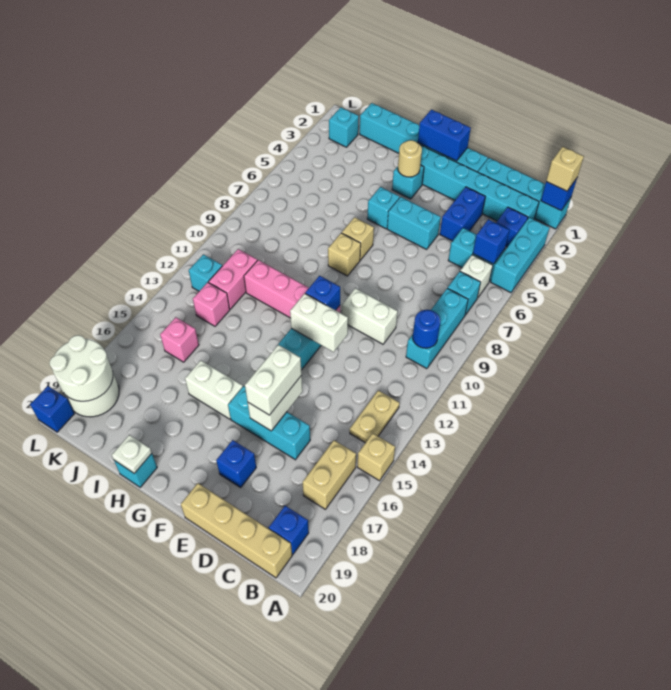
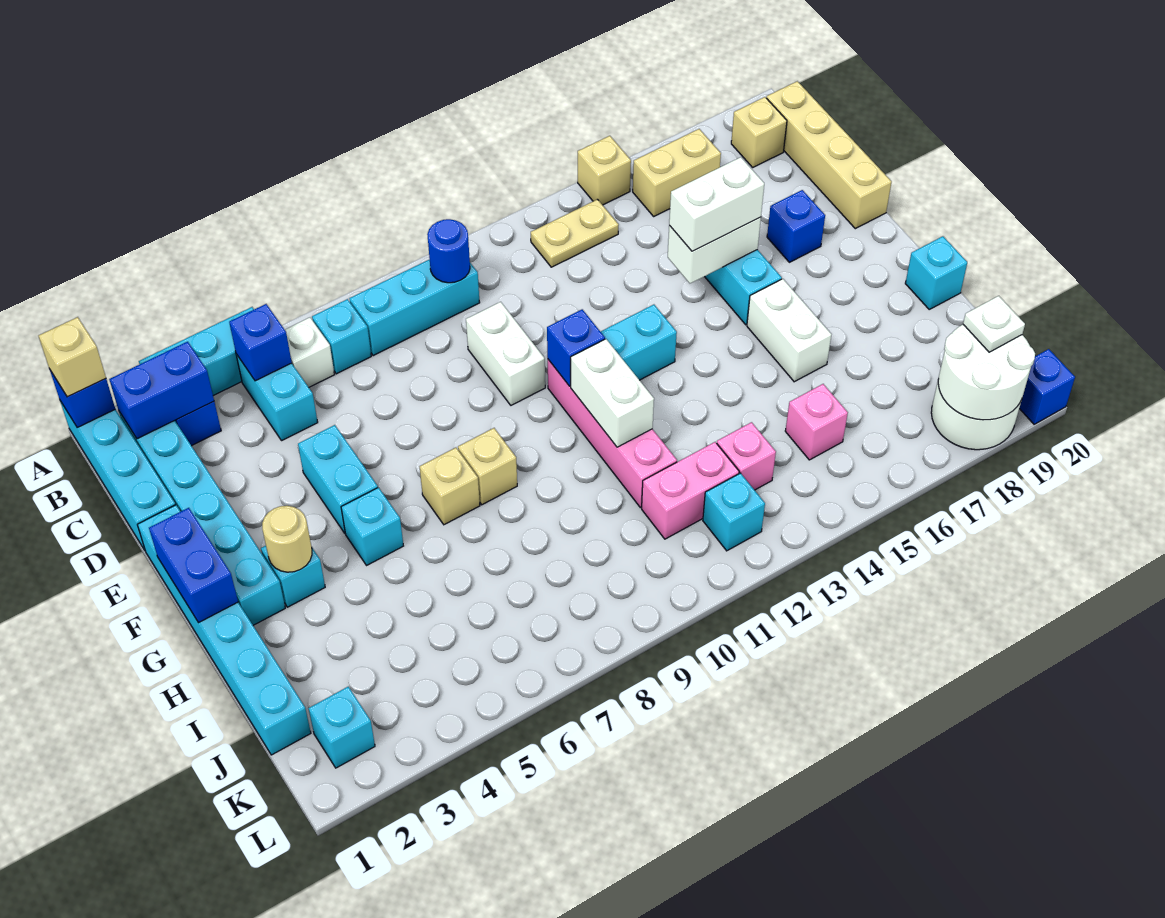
blue 1x1 brick [269,506,309,554] -> tan 1x1 brick [731,97,787,167]
blue 1x2 brick [440,187,485,241] -> blue 1x2 brick moved to [109,342,214,439]
white 1x2 brick [290,293,348,352] -> white 1x2 brick moved to [571,339,654,447]
white 1x1 plate [112,435,152,473] -> white 1x1 plate moved to [963,296,1025,352]

